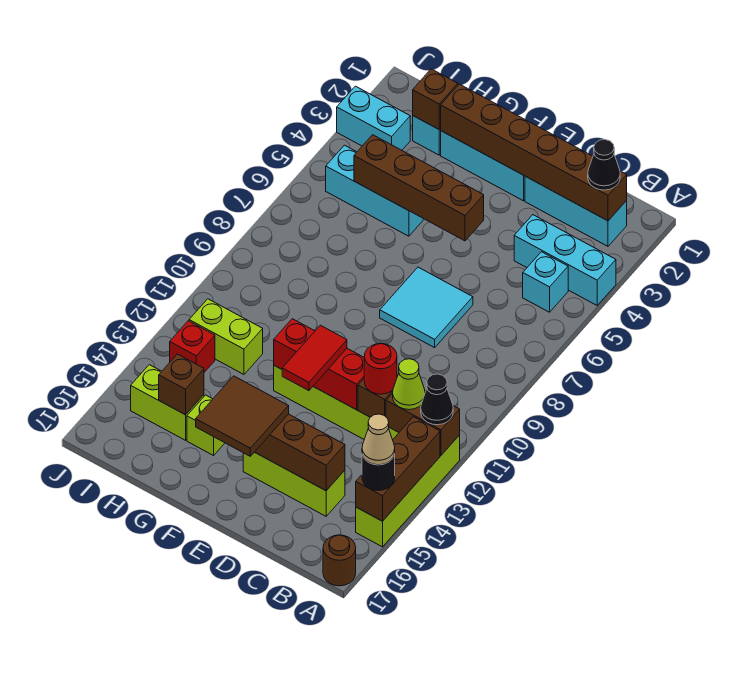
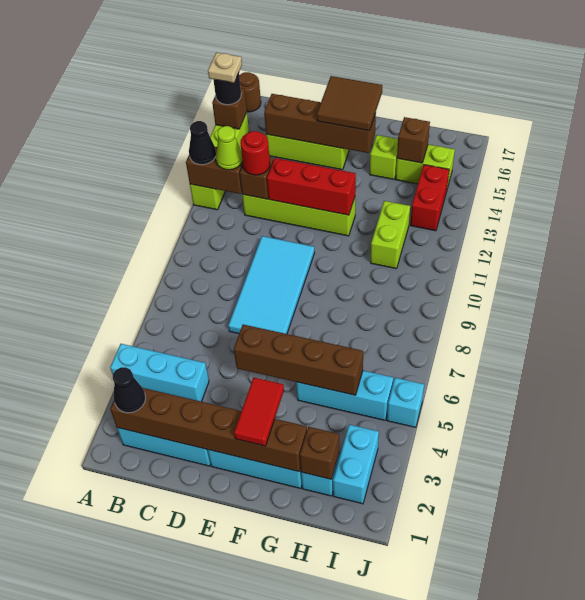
brown 1x3 brick [356,417,440,521] -> brown 1x1 brick [212,88,247,129]
tan 1x1 cone [362,414,395,465] -> tan 1x1 plate [208,52,242,83]
cyan 1x1 brick [523,252,568,312] -> cyan 1x1 brick moved to [387,378,424,427]
cyan 2x2 tile [380,267,473,348] -> cyan 2x4 tile [228,236,315,334]
red 1x2 tile [282,325,347,391] -> red 1x2 tile moved to [234,378,284,446]
lime 1x2 brick [189,299,263,374] -> lime 1x2 brick turned to [371,201,410,269]
cyan 1x2 brick [337,86,410,150] -> cyan 1x2 brick turned to [333,425,379,504]
red 1x1 brick [170,321,215,372] -> red 1x2 brick [410,165,449,231]

